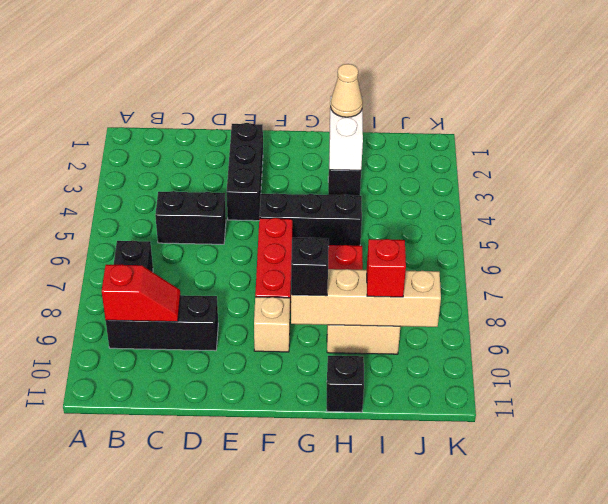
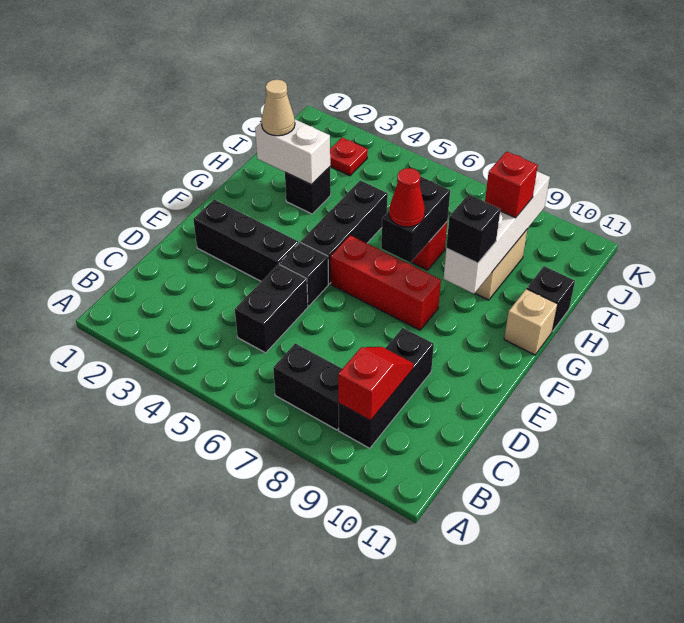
none -> black 1x1 brick [279,242,328,306]
tan 1x1 brick [254,297,290,352] -> tan 1x1 brick moved to [504,289,558,355]
none -> black 1x2 brick [381,177,450,263]
none -> red 1x1 cone [389,168,425,227]
tan 1x4 brick [291,269,441,327] -> white 1x4 brick [444,171,550,294]
none -> red 1x1 plate [330,138,368,176]

